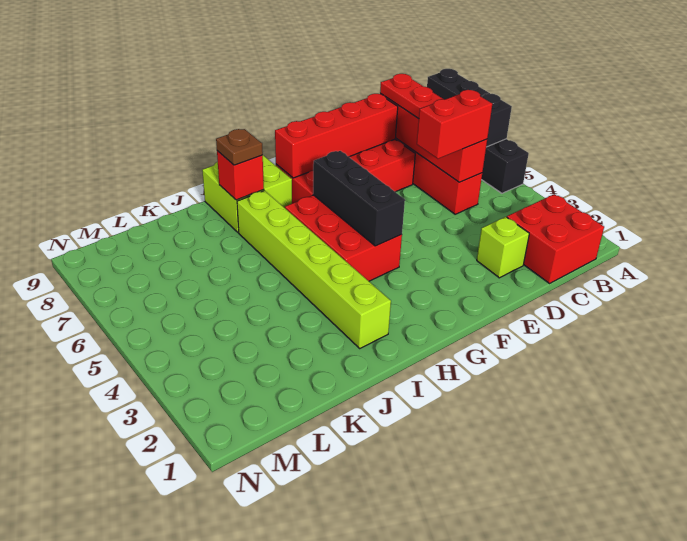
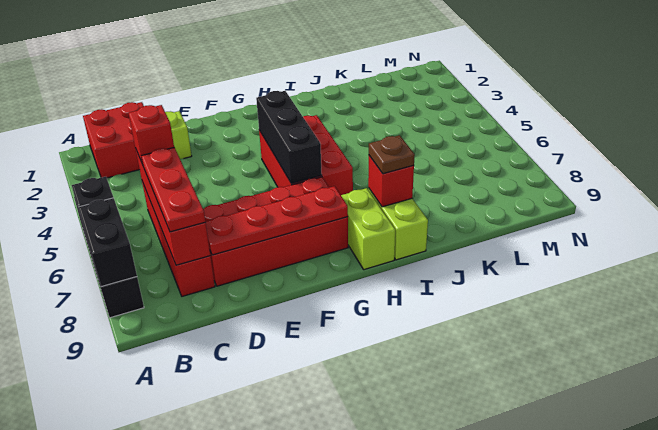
red 1x2 brick [417,90,492,159] -> red 1x1 brick [129,105,174,165]
red 1x4 brick [275,94,398,178] -> red 1x4 plate [205,186,348,255]
lime 1x6 brick [237,191,391,348] -> none

